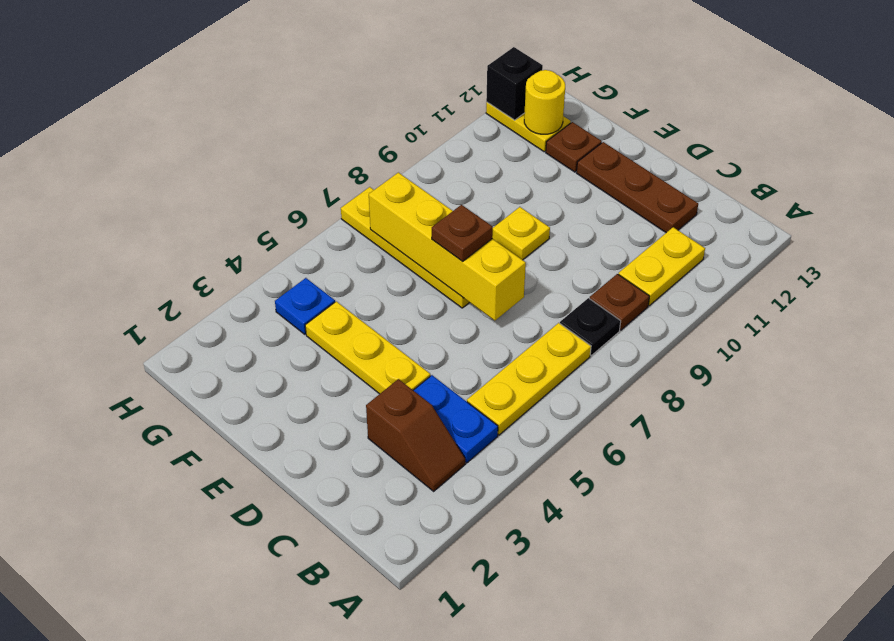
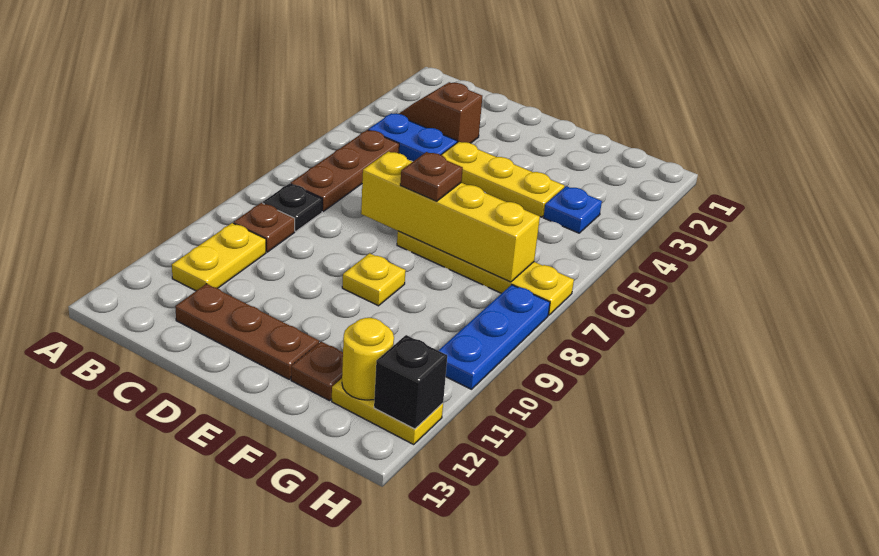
yellow 1x3 plate [467,323,591,435] -> brown 1x3 plate [291,130,399,211]
none -> blue 1x3 plate [438,285,550,389]

